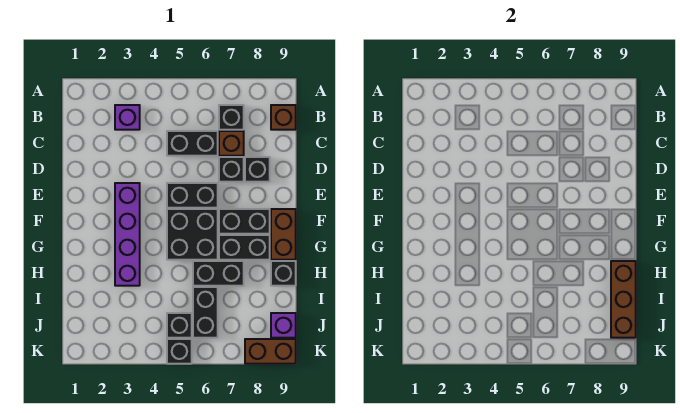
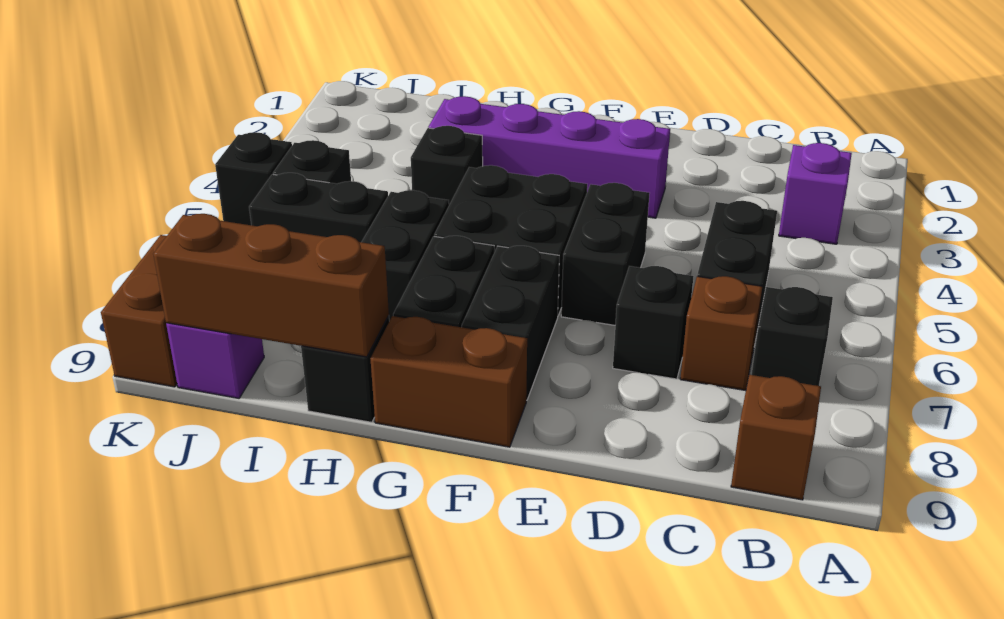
black 1x1 brick [245,157,270,182] -> black 1x1 brick moved to [411,126,483,205]

